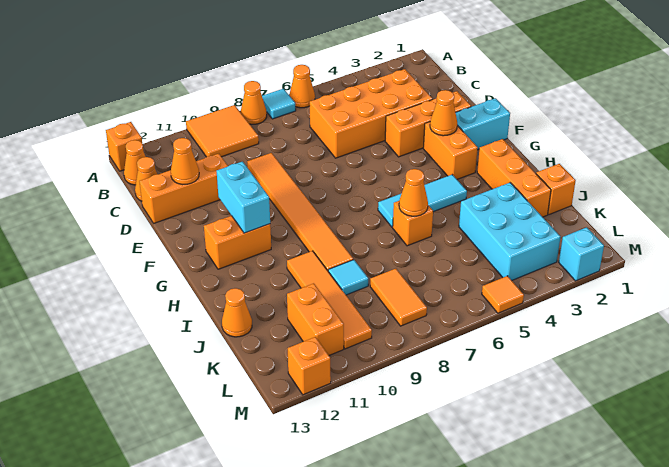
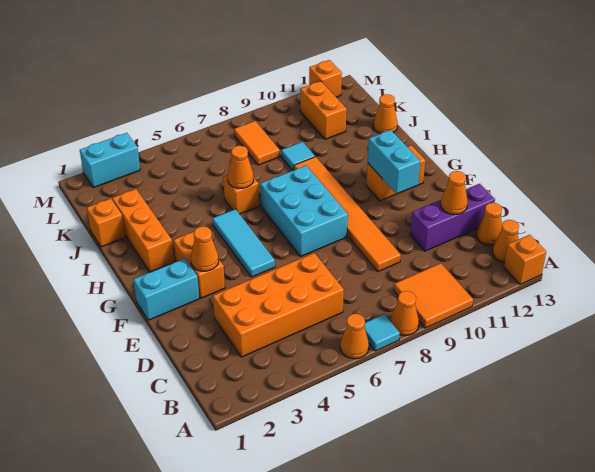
orange 1x3 brick [139,154,228,223] -> purple 1x3 brick [410,184,495,251]
orange 1x3 brick [385,91,471,157] -> none
cyan 1x3 tile [378,175,467,227] -> cyan 1x3 tile turned to [213,209,275,277]
orange 1x4 tile [287,251,372,349] -> none
cyan 2x3 brick [459,183,560,280] -> cyan 2x3 brick moved to [260,166,348,257]
cyan 1x1 brick [559,227,604,281] -> cyan 1x2 brick [80,133,140,188]
orange 1x1 tile [482,276,524,313] -> none

